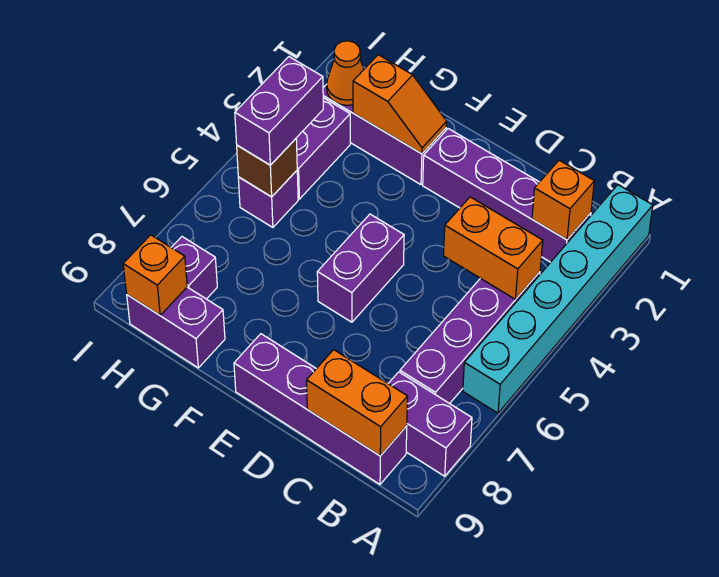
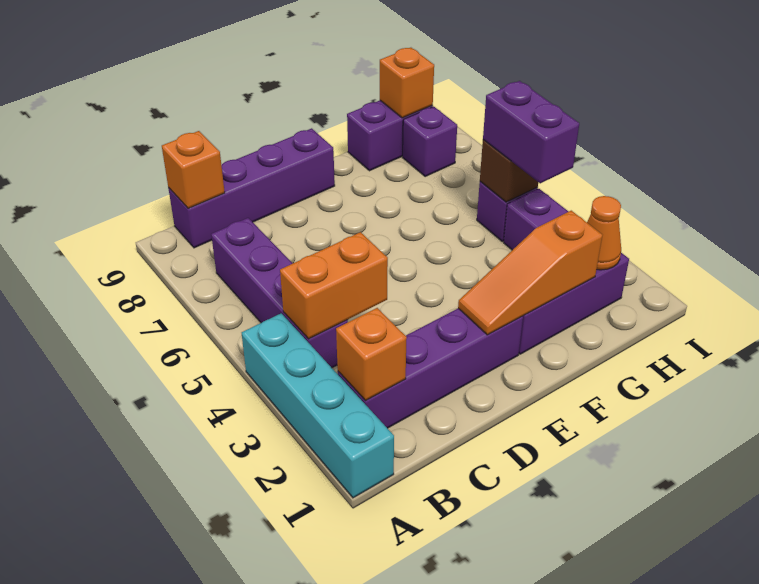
cyan 1x6 brick [463,185,653,413] -> cyan 1x4 brick [242,313,394,498]
purple 1x2 brick [388,372,472,476] -> none
orange 1x2 brick [307,350,408,456] -> orange 1x1 brick [162,131,225,208]
purple 1x2 brick [317,214,404,322] -> none
orange 1x2 slope [353,55,447,154] -> orange 1x3 slope [458,211,602,335]

